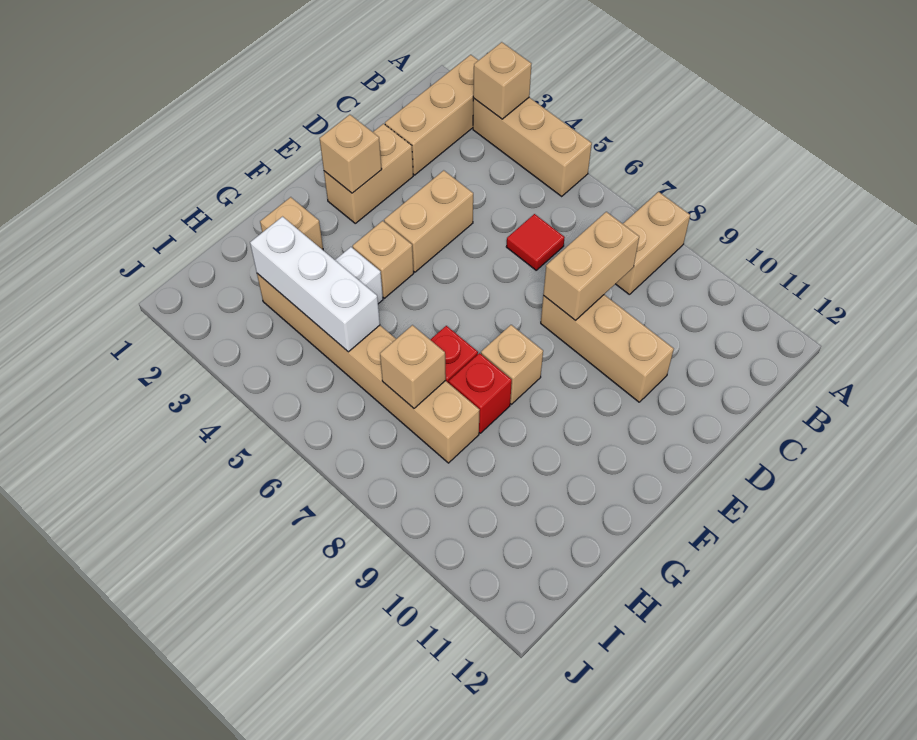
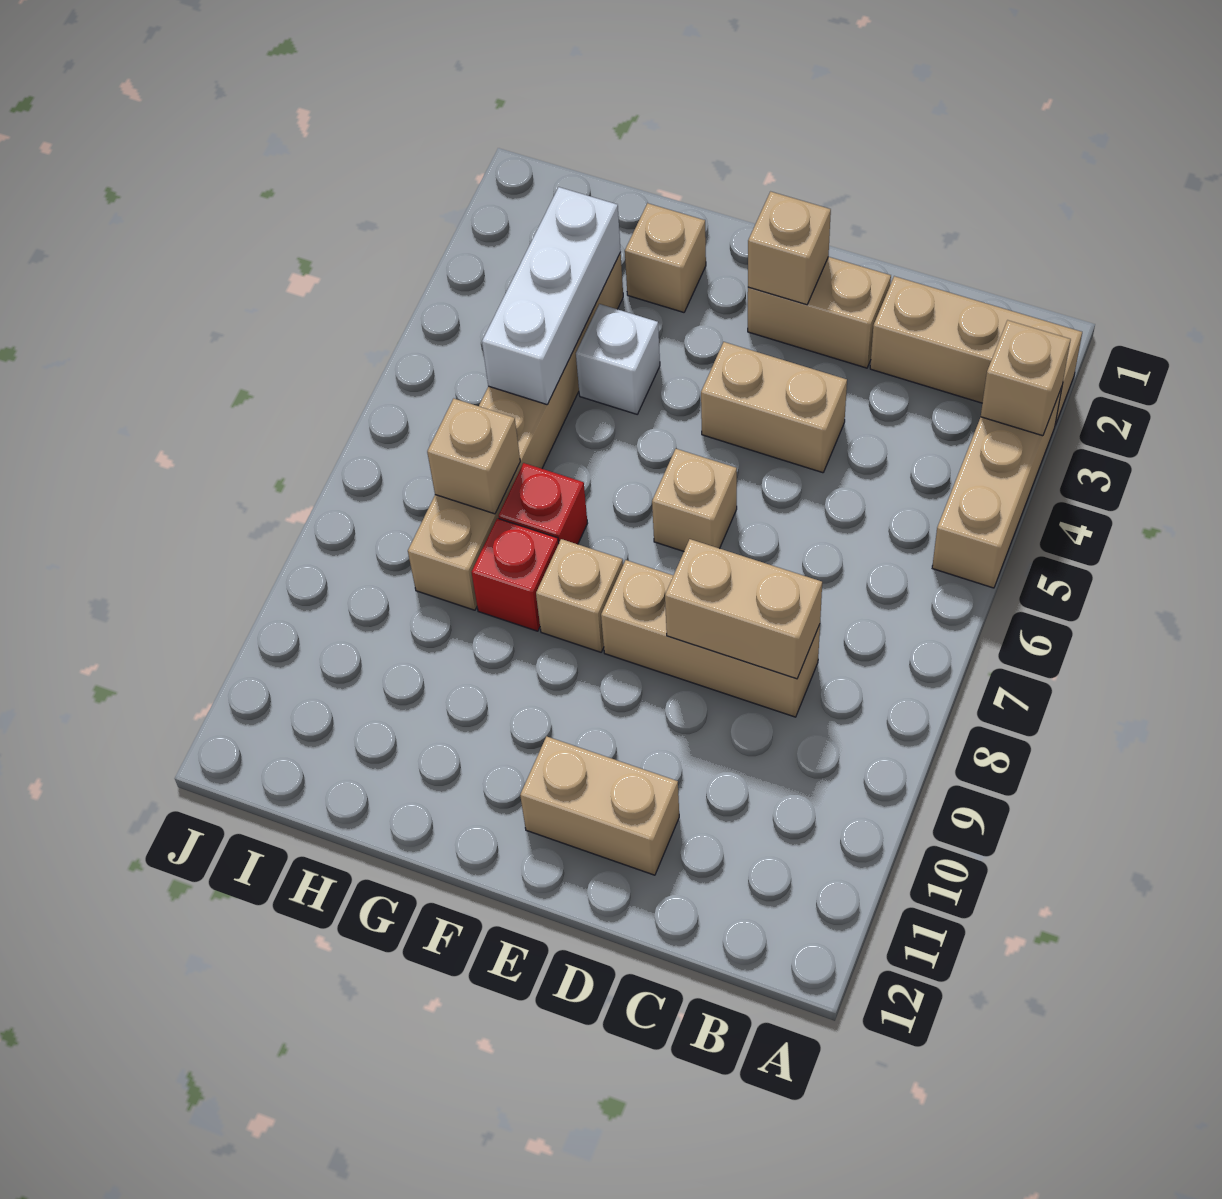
tan 1x2 brick [616,192,690,295] -> tan 1x2 brick moved to [520,736,679,875]
red 1x1 tile [506,214,565,270] -> none
tan 1x3 brick [541,295,674,402] -> tan 1x3 brick turned to [601,560,820,717]
tan 1x1 brick [353,221,414,298] -> tan 1x1 brick moved to [652,449,737,551]

